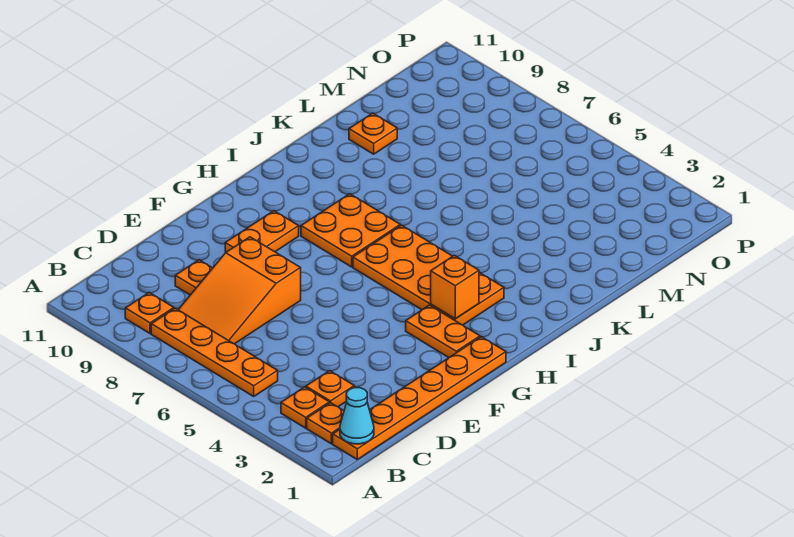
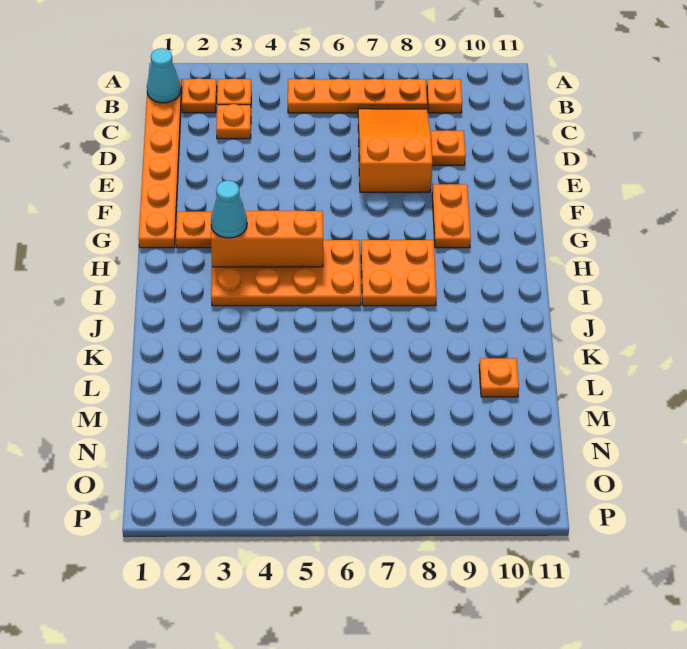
orange 1x1 brick [431,255,479,319] -> orange 1x3 brick [211,211,323,267]
none -> cyan 1x1 cone [211,180,247,238]

